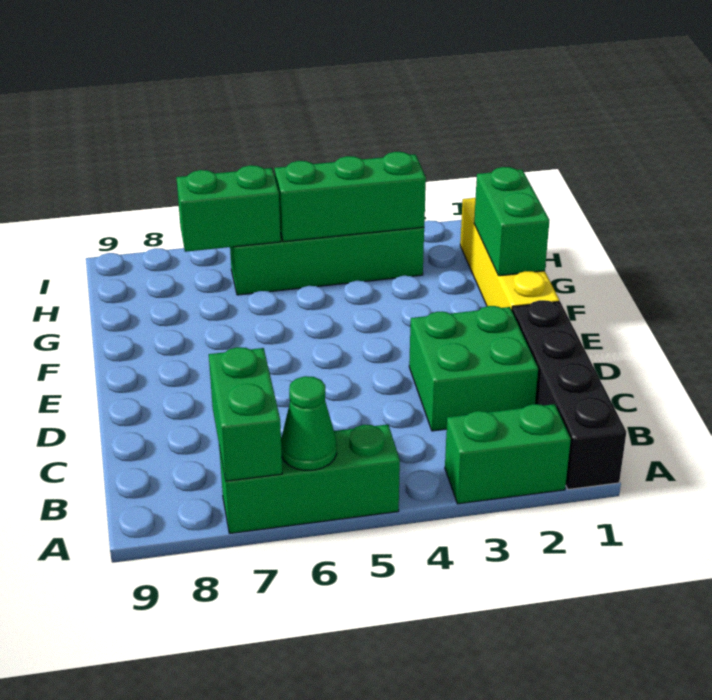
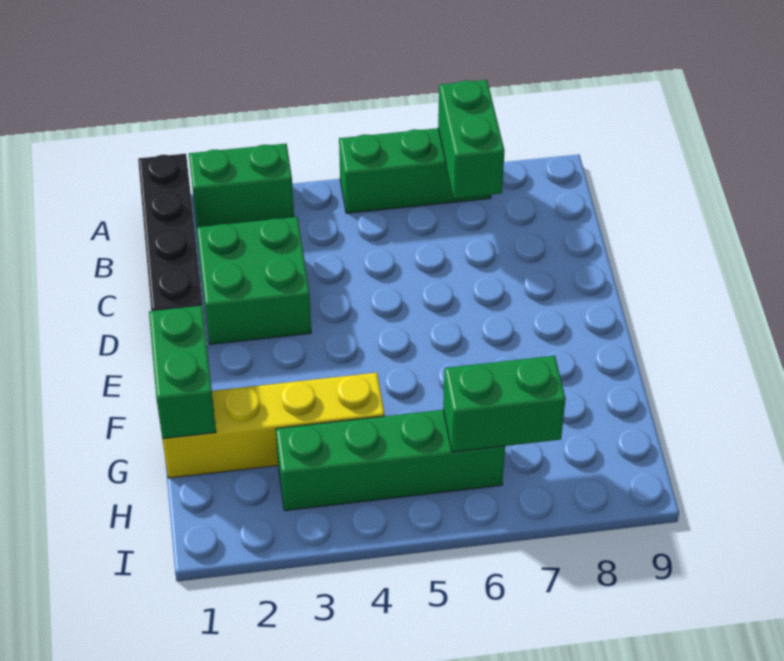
green 1x1 cone [281,376,337,470] -> none
yellow 1x4 brick [460,198,559,310] -> yellow 1x4 brick turned to [162,373,385,478]
green 1x3 brick [274,152,426,242] -> none

